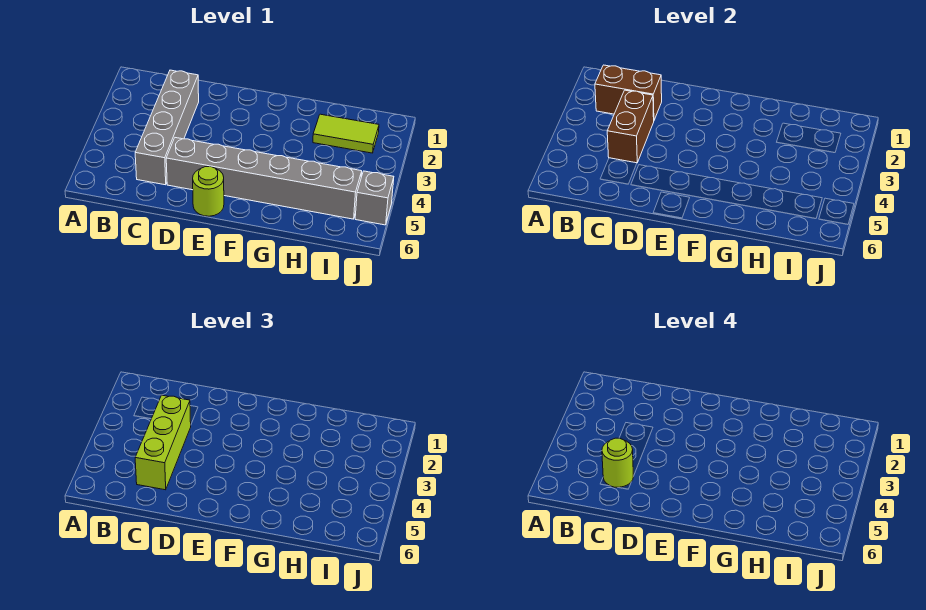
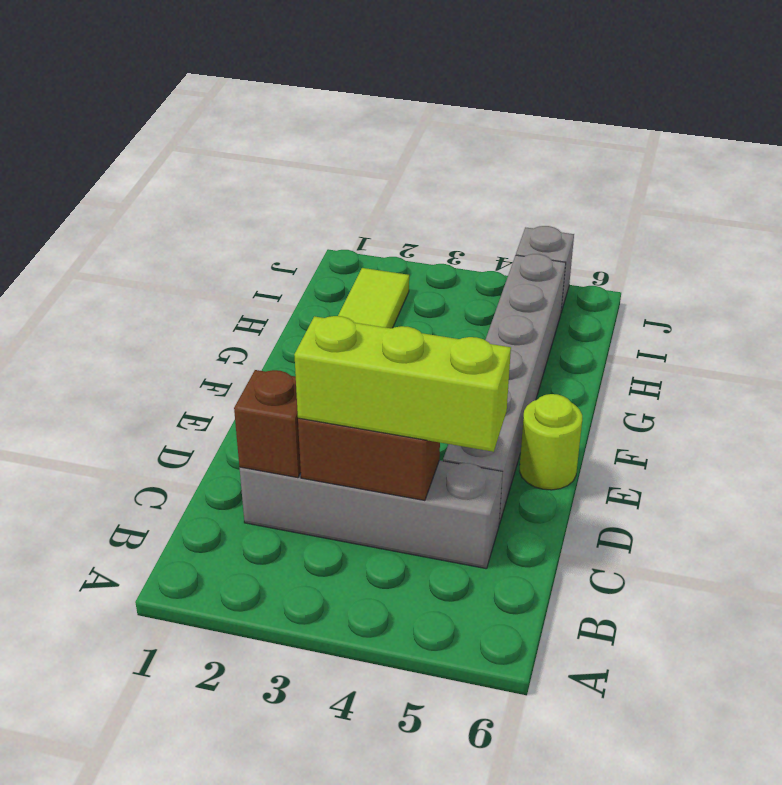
brown 1x2 brick [595,65,662,120] -> brown 1x1 brick [234,370,301,478]
lime 1x1 round brick [602,438,633,487] -> none

